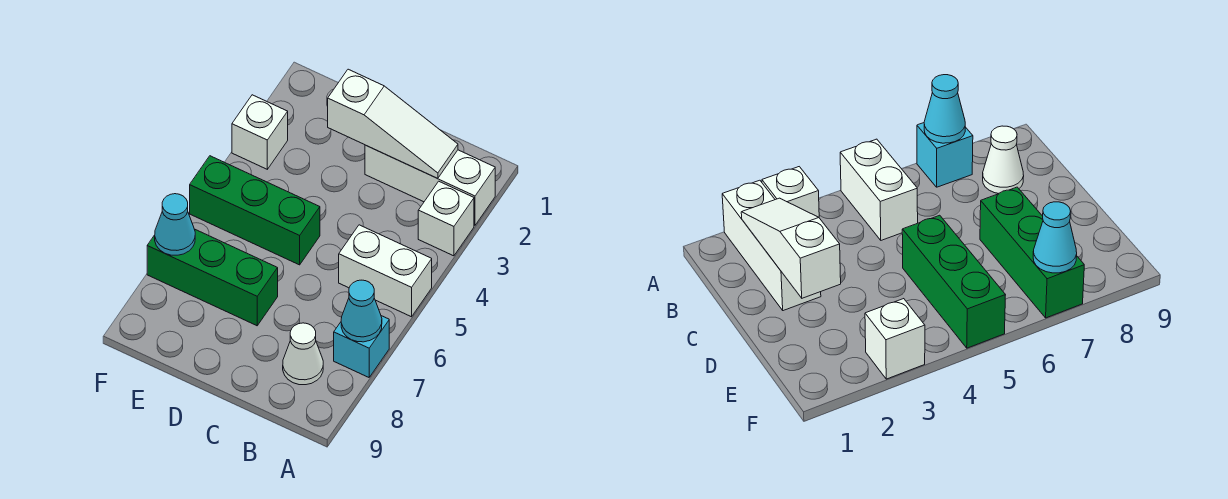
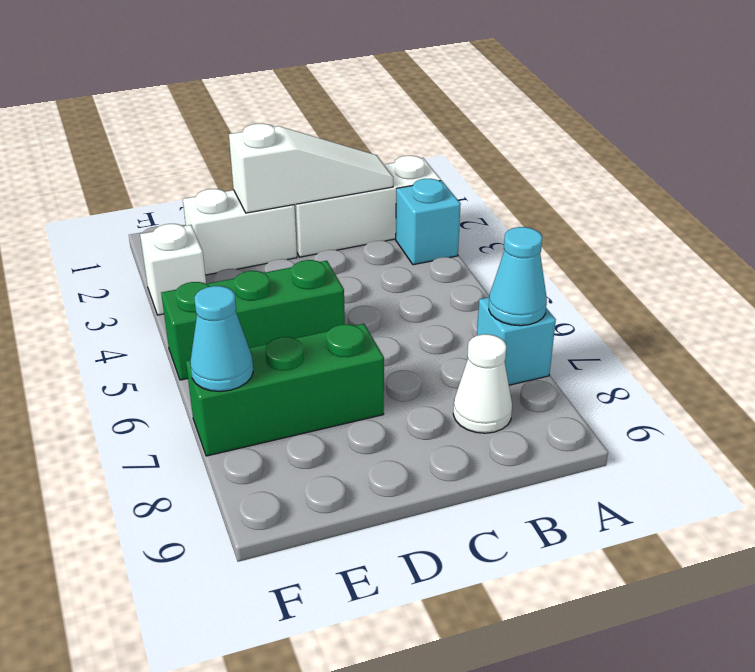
white 1x1 brick [418,181,474,256] -> cyan 1x1 brick [396,179,461,265]
white 1x2 brick [339,225,432,317] -> white 1x2 brick moved to [183,189,297,275]

